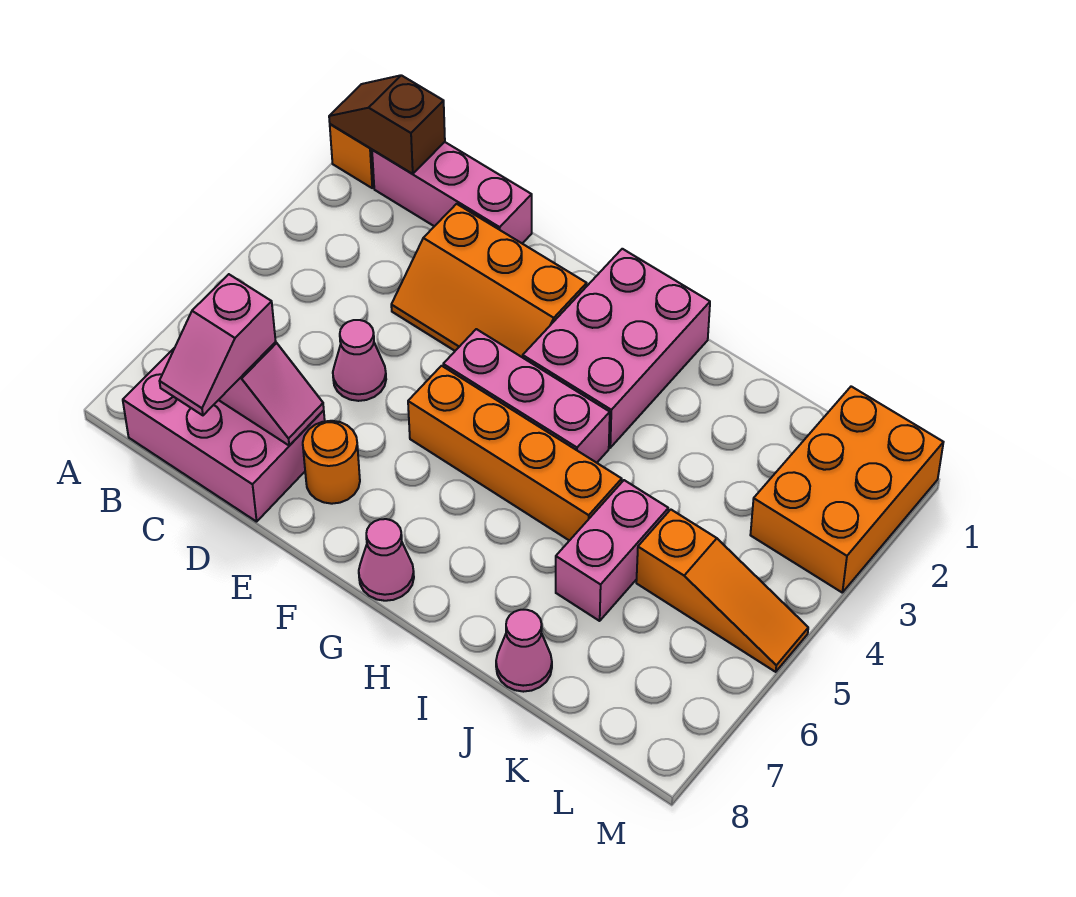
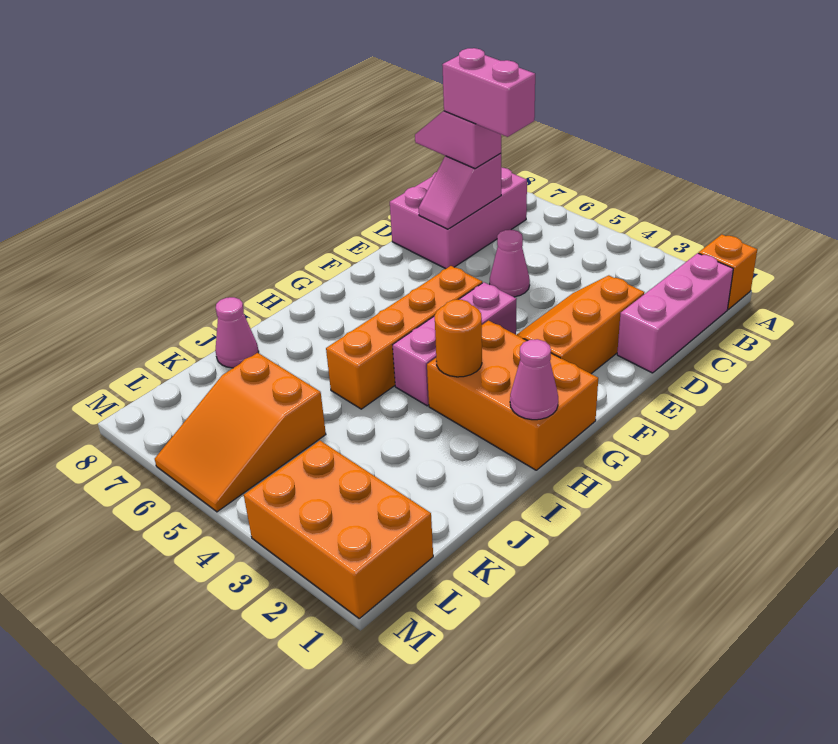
brown 1x2 slope [329,75,445,174] -> none
orange 1x1 round brick [303,421,360,504] -> orange 1x1 round brick moved to [435,300,482,377]
pink 2x3 brick [523,249,710,448] -> orange 2x3 brick [427,321,598,470]
pink 1x1 cone [359,519,414,601] -> pink 1x1 cone moved to [510,339,558,420]
pink 1x2 brick [556,480,668,621] -> pink 1x2 brick moved to [442,48,535,137]
orange 1x3 slope [636,510,808,672] -> orange 2x3 slope [155,353,326,512]

